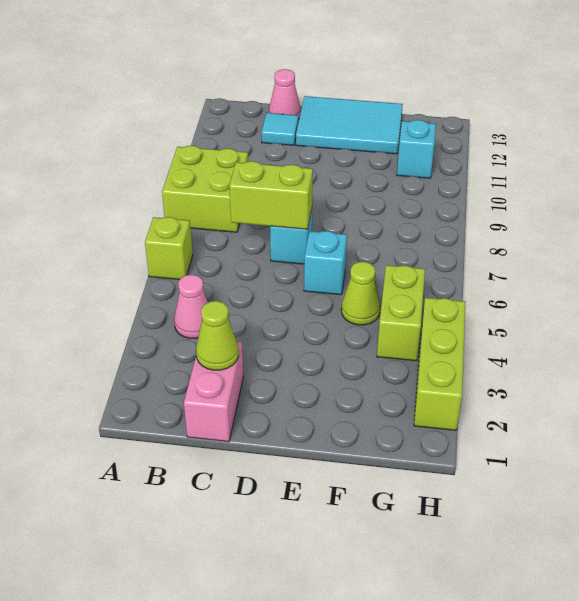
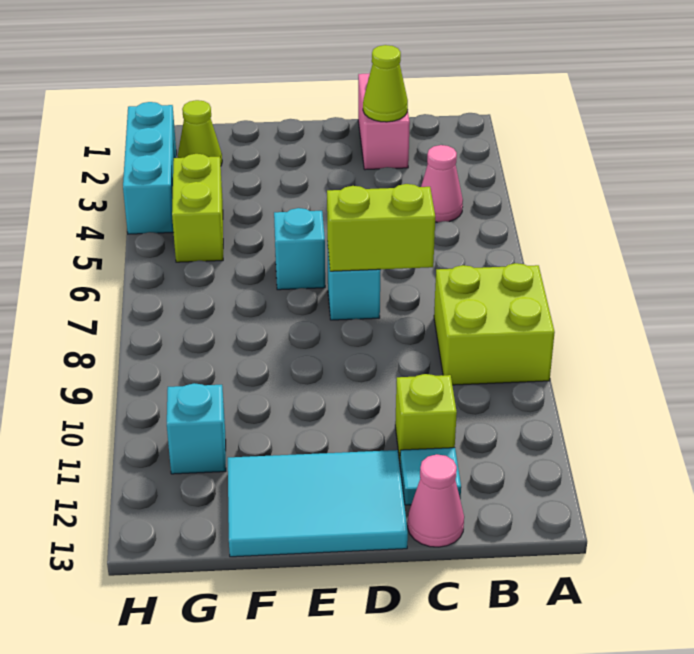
lime 1x1 brick [145,217,193,280] -> lime 1x1 brick moved to [395,374,457,461]
lime 1x1 cone [341,262,380,325] -> lime 1x1 cone moved to [178,100,222,165]
lime 1x3 brick [414,298,465,430] -> cyan 1x3 brick [123,102,176,234]

